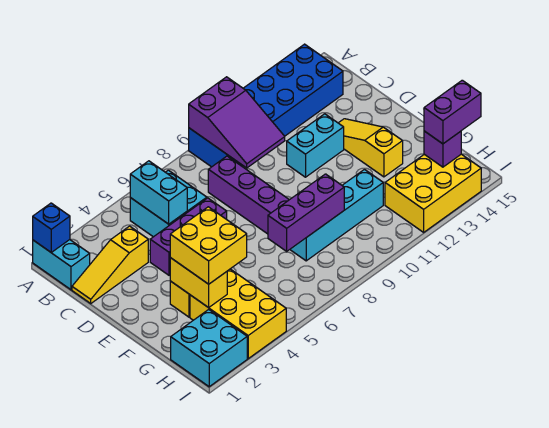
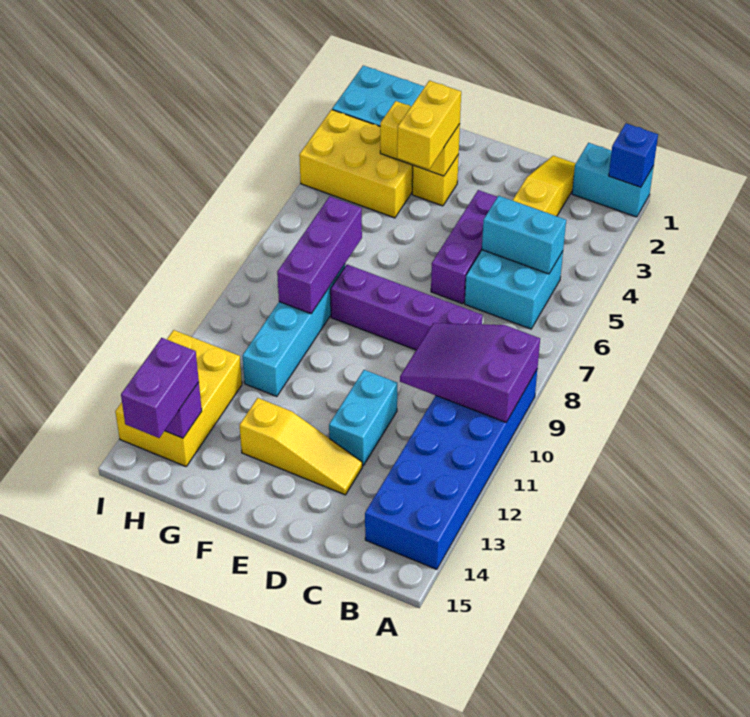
yellow 2x2 brick [170,207,247,284] -> yellow 1x2 brick [397,81,461,169]

